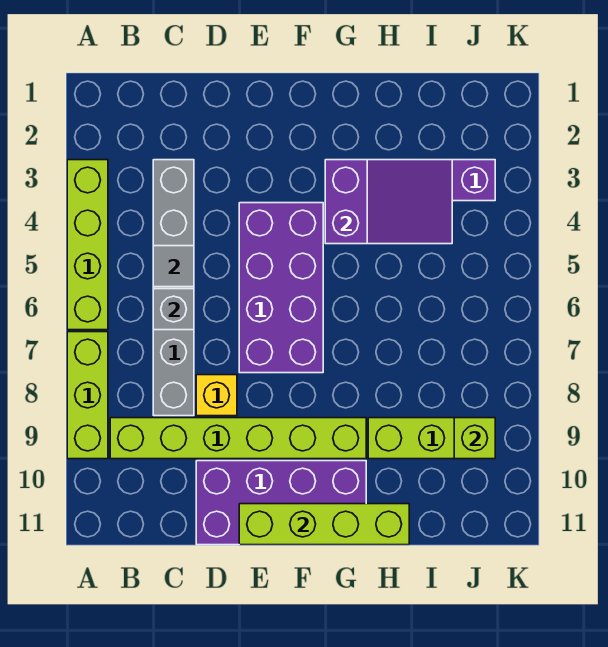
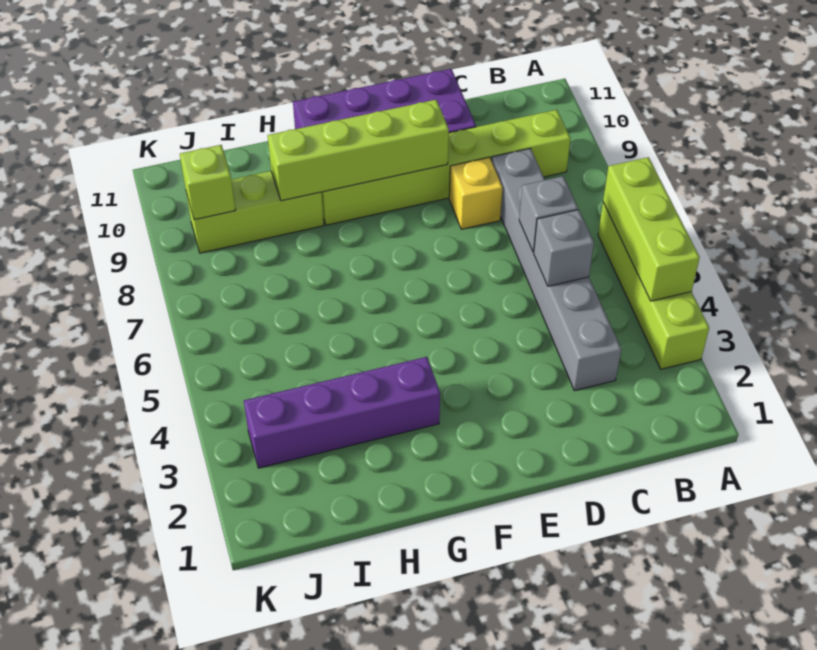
lime 1x3 brick [67,332,108,459] -> lime 1x3 brick moved to [603,157,700,301]
grey 1x1 tile [153,246,194,287] -> grey 1x1 brick [534,210,594,286]
purple 2x4 brick [239,203,323,373] -> none
lime 1x4 brick [239,504,409,545] -> lime 1x4 brick moved to [268,100,449,201]
purple 2x3 slope [325,160,452,244] -> none

